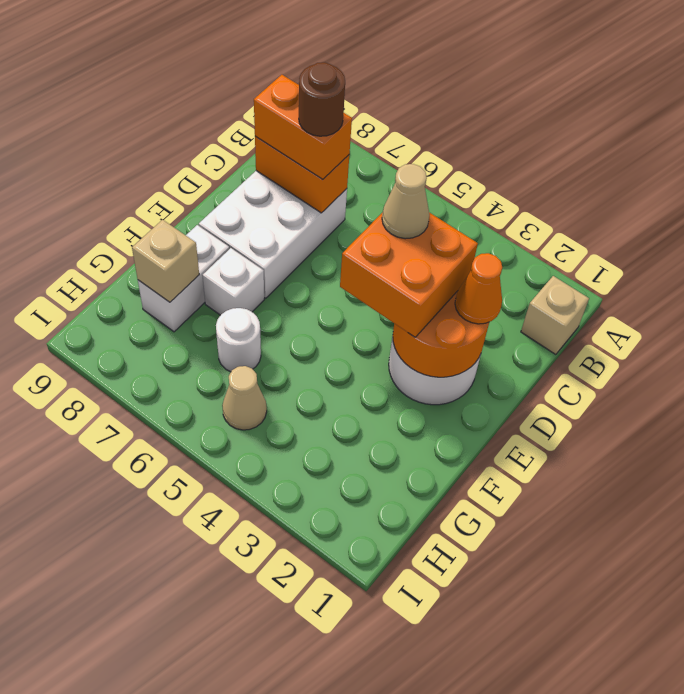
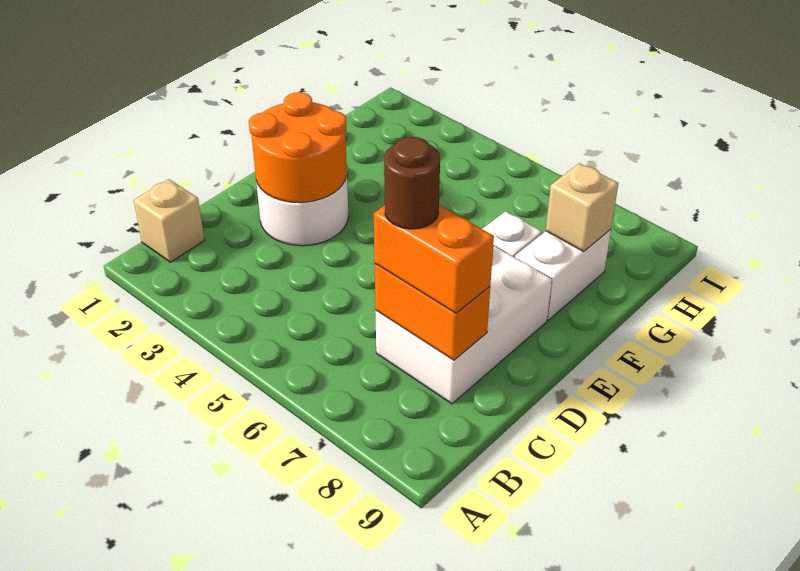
orange 1x1 cone [455,253,502,324] -> none
orange 2x2 brick [340,212,478,337] -> none
tan 1x1 cone [382,164,430,239] -> none
white 1x1 round brick [216,308,261,372] -> none
tan 1x1 cone [222,366,267,430] -> none

